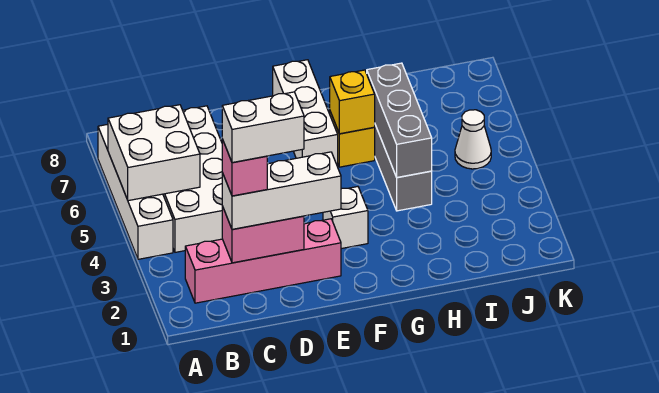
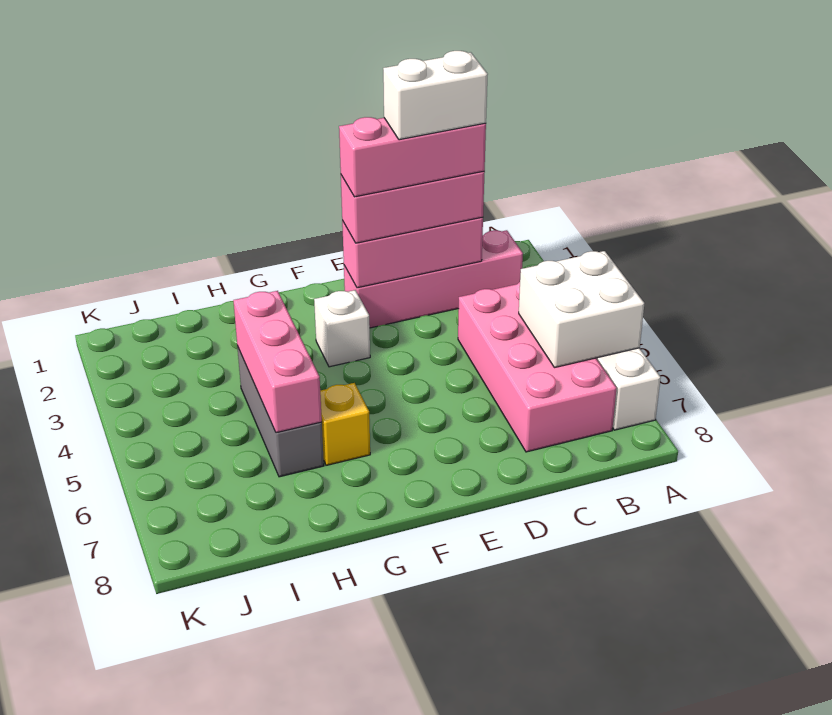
white 2x4 brick [163,106,222,252] -> pink 2x4 brick [458,282,616,452]
pink 1x2 brick [222,206,304,263] -> pink 1x3 brick [342,217,483,288]
white 1x3 brick [222,152,341,229] -> pink 1x3 brick [341,171,485,243]
pink 1x1 brick [222,139,267,196] -> pink 1x3 brick [339,117,486,197]
white 1x3 brick [273,60,338,167] -> none
yellow 1x1 brick [330,70,375,134] -> none
grey 1x3 brick [367,63,432,177] -> pink 1x3 brick [233,291,322,433]
white 1x1 cone [455,110,491,169] -> none

